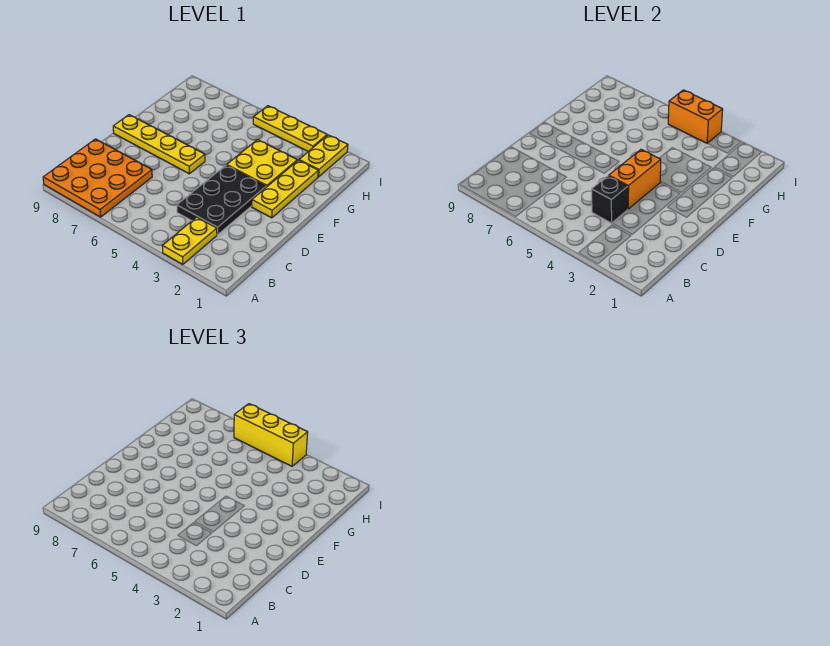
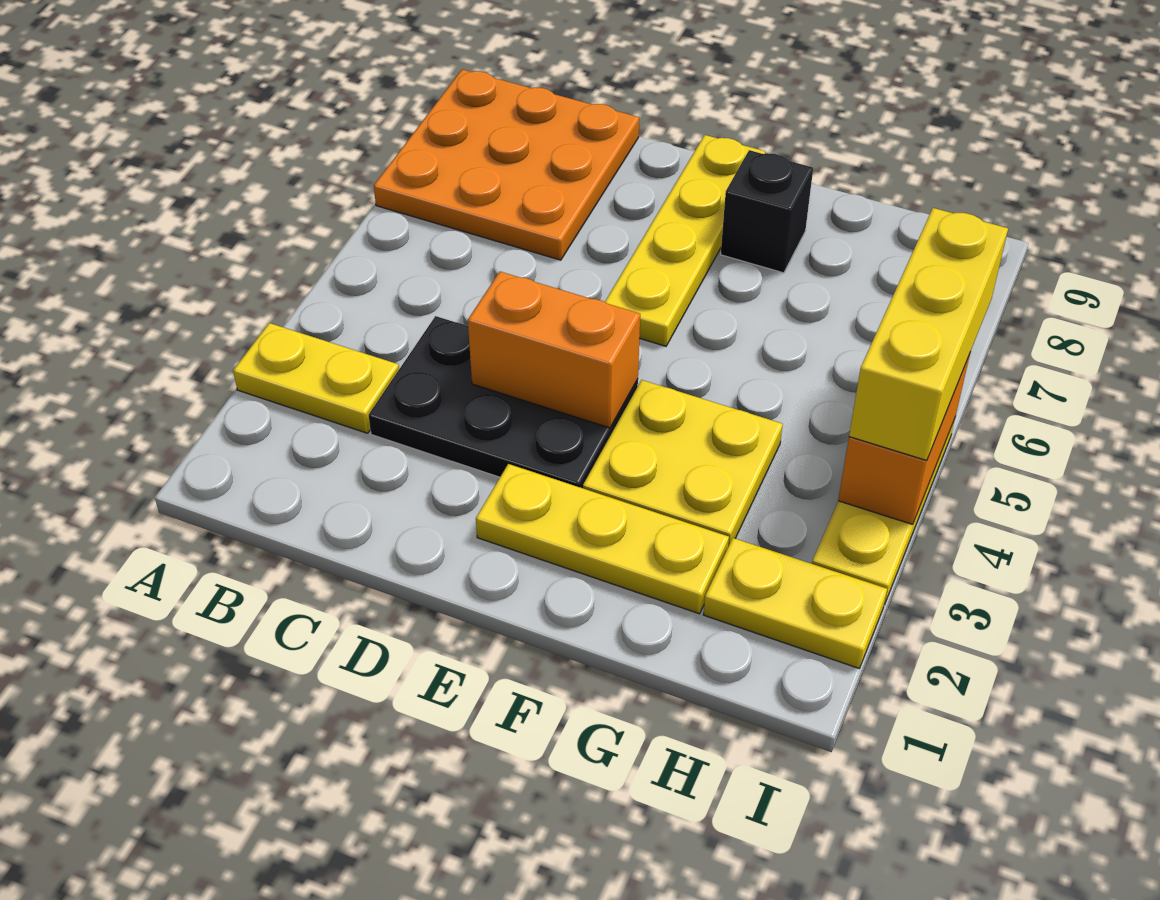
black 1x1 brick [592,176,628,223] -> black 1x1 brick moved to [721,150,813,273]

